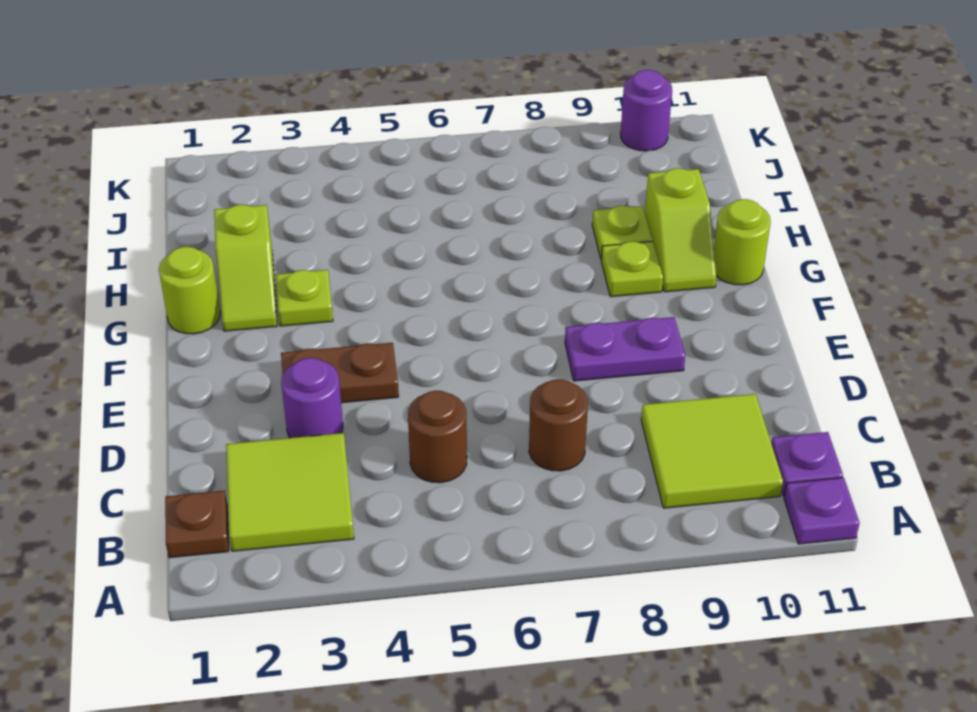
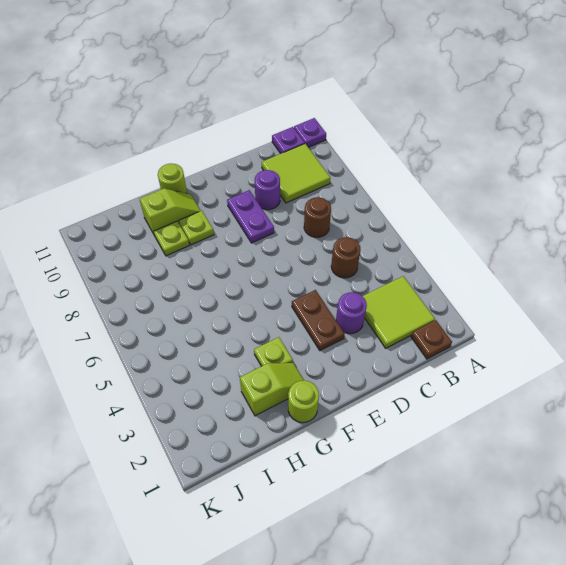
purple 1x1 round brick [621,70,672,151] -> purple 1x1 round brick moved to [255,170,280,210]

